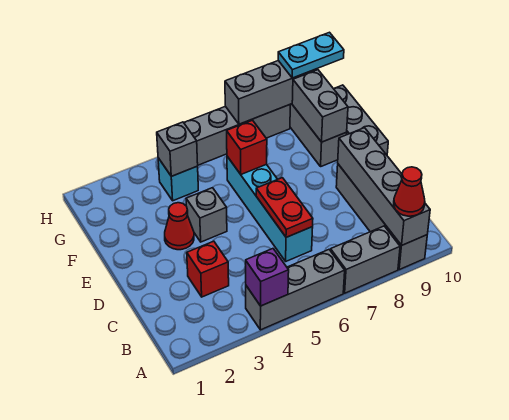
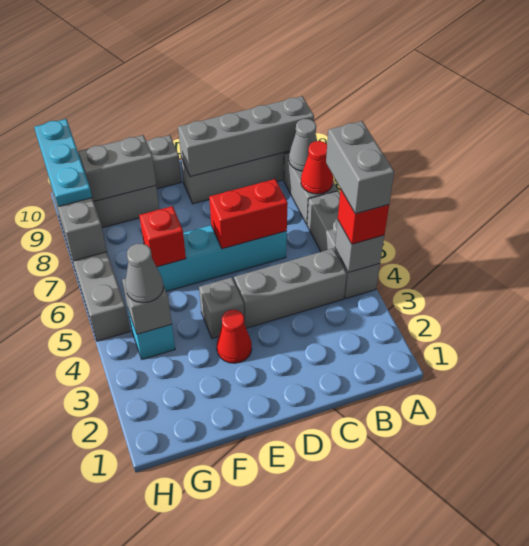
purple 1x1 brick [246,249,289,306] -> grey 1x1 brick [335,221,384,273]
none -> grey 1x2 brick [326,121,394,214]
none -> grey 1x1 cone [289,119,317,171]
red 1x1 cone [394,167,425,216] -> red 1x1 cone moved to [301,141,333,194]
none -> grey 1x3 brick [234,249,347,328]
red 1x1 brick [187,241,229,297] -> red 1x1 brick moved to [338,189,389,244]
red 1x2 plate [256,178,313,237] -> red 1x2 brick [209,179,288,249]
none -> grey 1x1 cone [125,243,164,303]
cyan 1x2 plate [278,32,344,78] -> cyan 1x3 plate [34,119,92,206]

